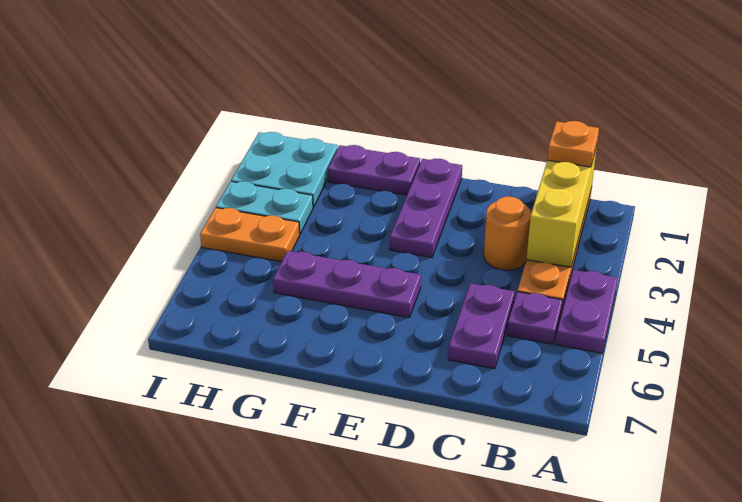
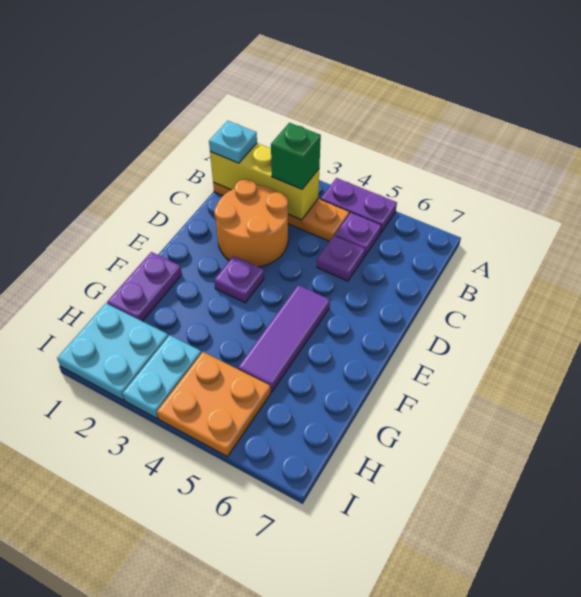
orange 1x1 plate [547,121,599,167] -> cyan 1x1 plate [209,121,257,163]
none -> green 1x1 brick [271,123,321,189]
orange 1x1 round brick [484,197,531,270] -> orange 2x2 round brick [214,179,288,267]
purple 1x2 plate [448,283,515,369] -> purple 1x1 plate [317,236,365,281]
purple 1x3 plate [390,159,462,257] -> purple 1x1 plate [214,256,264,303]
purple 1x3 plate [273,251,421,318] -> purple 1x3 tile [238,285,330,392]
orange 1x2 plate [200,208,300,262] -> orange 2x2 plate [157,352,271,457]

